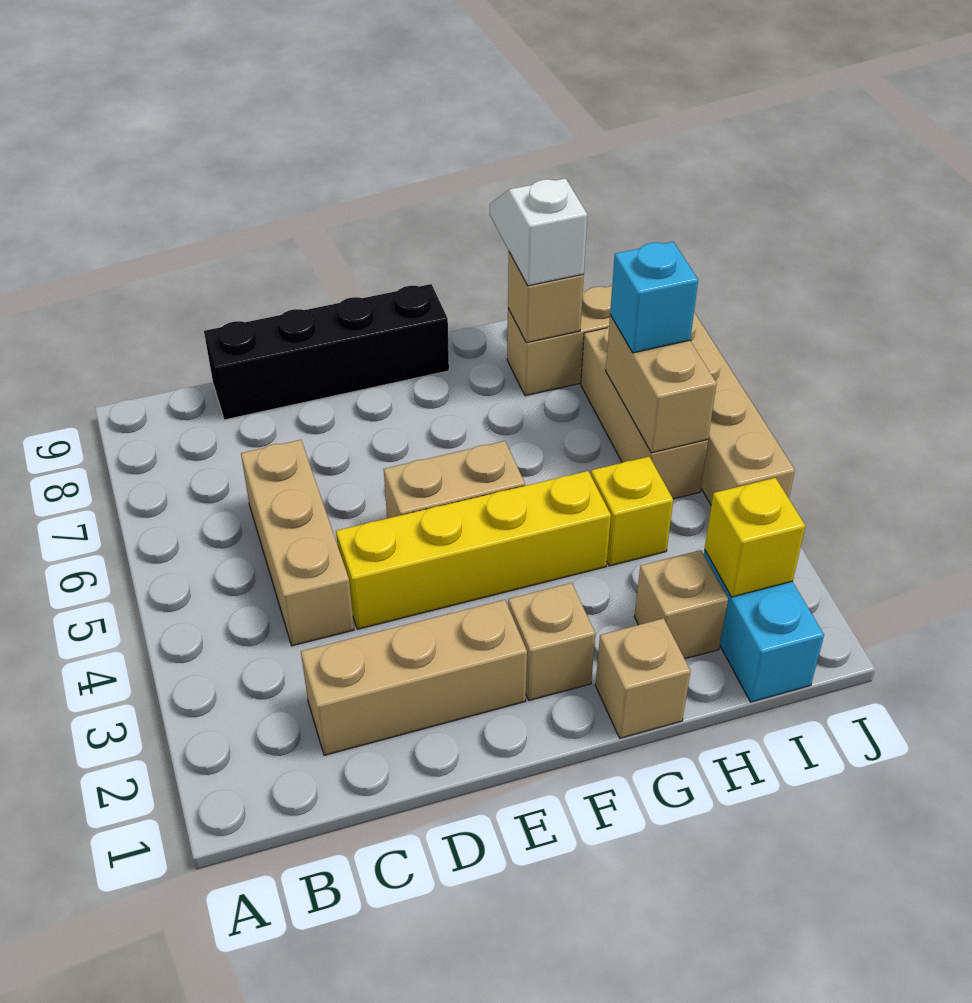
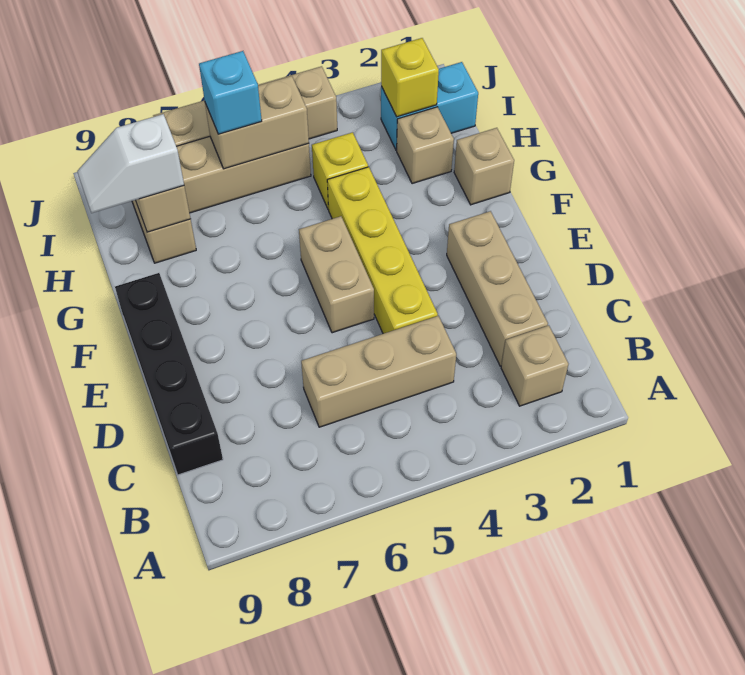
tan 1x1 brick [508,583,595,701] -> tan 1x1 brick moved to [501,325,568,406]

